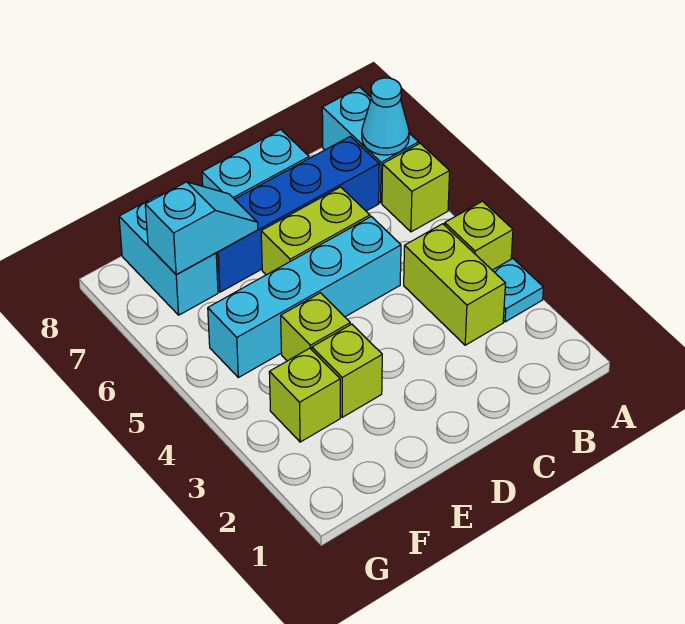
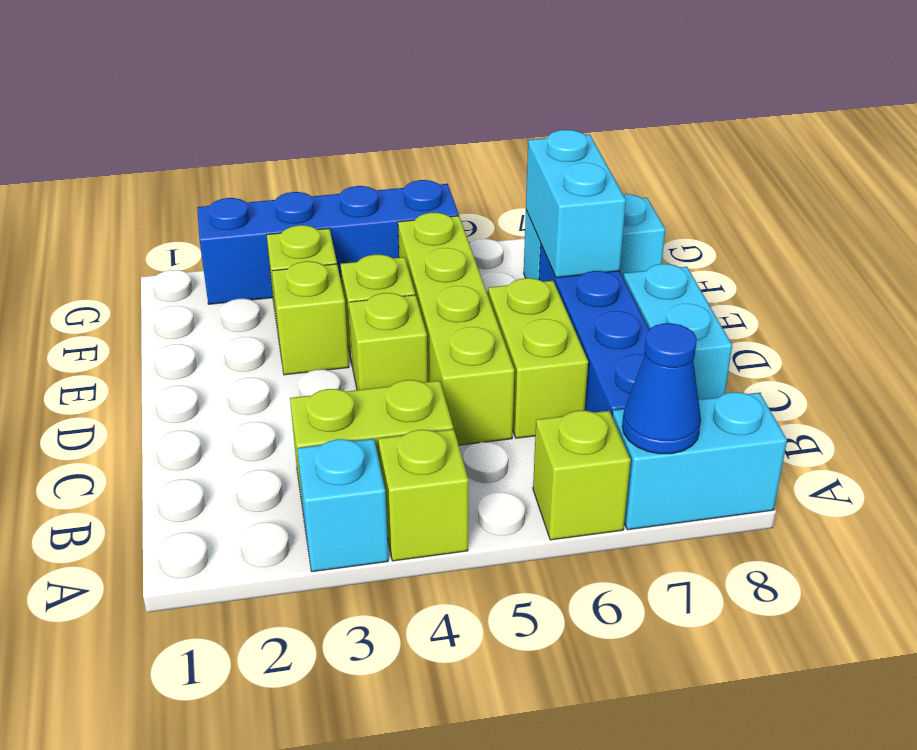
cyan 1x1 plate [492,259,544,322] -> cyan 1x1 brick [297,439,388,572]
cyan 1x1 cone [362,78,409,155] -> blue 1x1 cone [622,323,701,454]
cyan 1x4 brick [208,216,401,378] -> lime 1x4 brick [398,213,514,445]
none -> lime 1x1 brick [349,293,428,390]
cyan 1x2 slope [145,182,258,275] -> cyan 1x2 brick [526,130,626,278]
none -> blue 1x4 brick [197,180,459,304]

